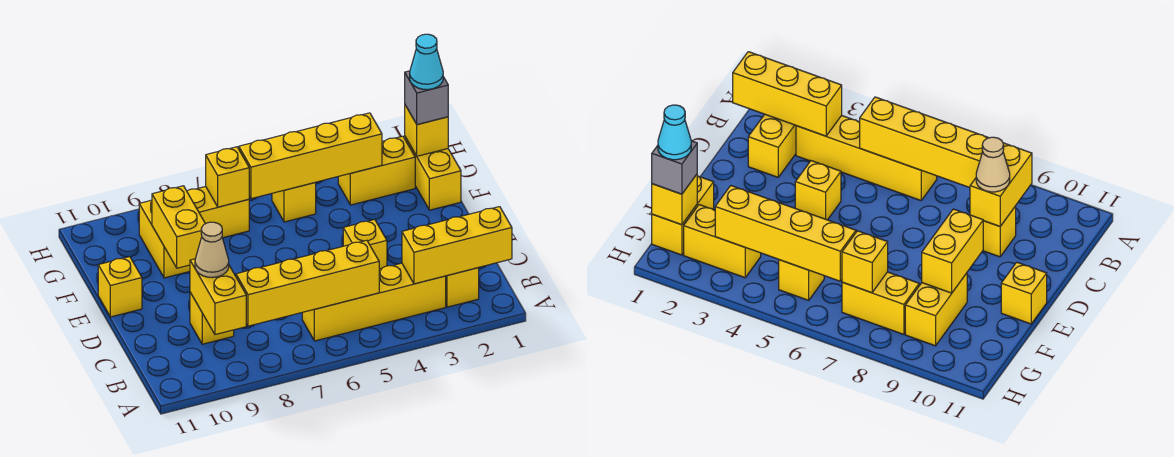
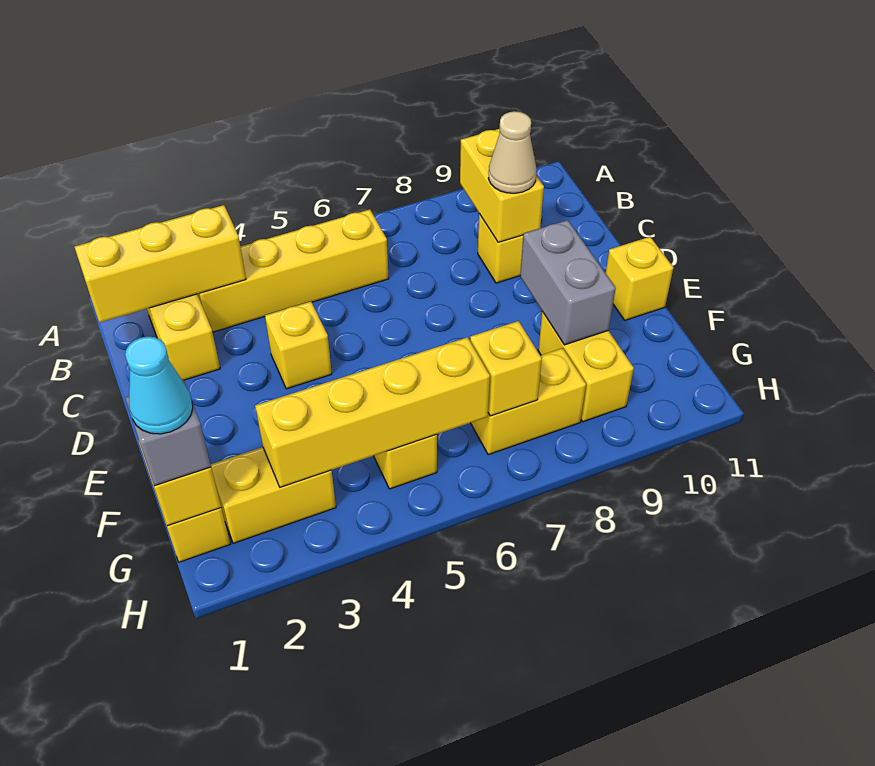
yellow 1x4 brick [236,240,379,326] -> none
yellow 1x2 brick [152,186,205,268] -> grey 1x2 brick [520,220,616,345]

